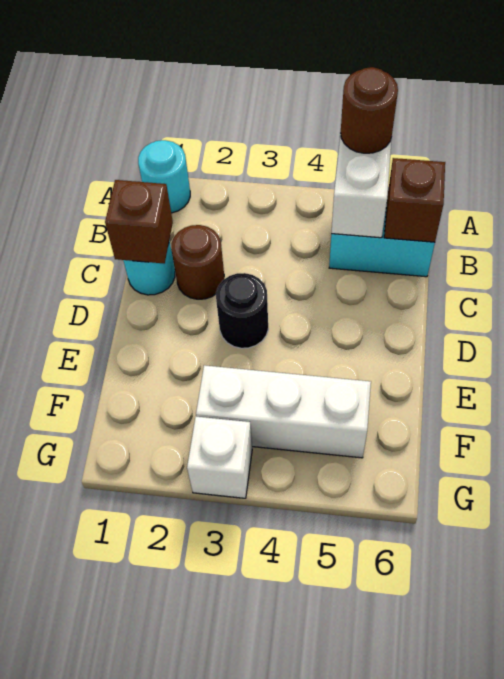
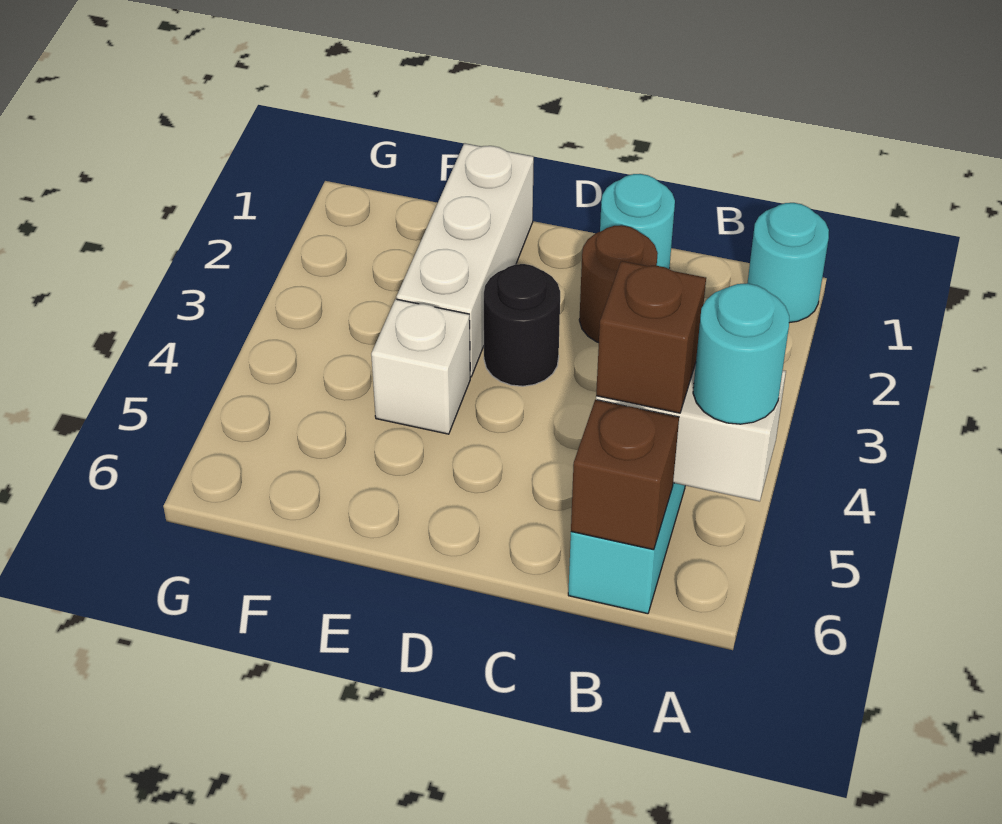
brown 1x1 round brick [341,67,398,153] -> cyan 1x1 round brick [693,283,789,424]
brown 1x1 brick [105,180,173,263] -> brown 1x1 brick moved to [596,261,706,413]
white 1x3 brick [196,365,371,458] -> white 1x3 brick moved to [397,143,534,377]
white 1x1 brick [187,417,252,498] -> white 1x1 brick moved to [371,299,470,434]

